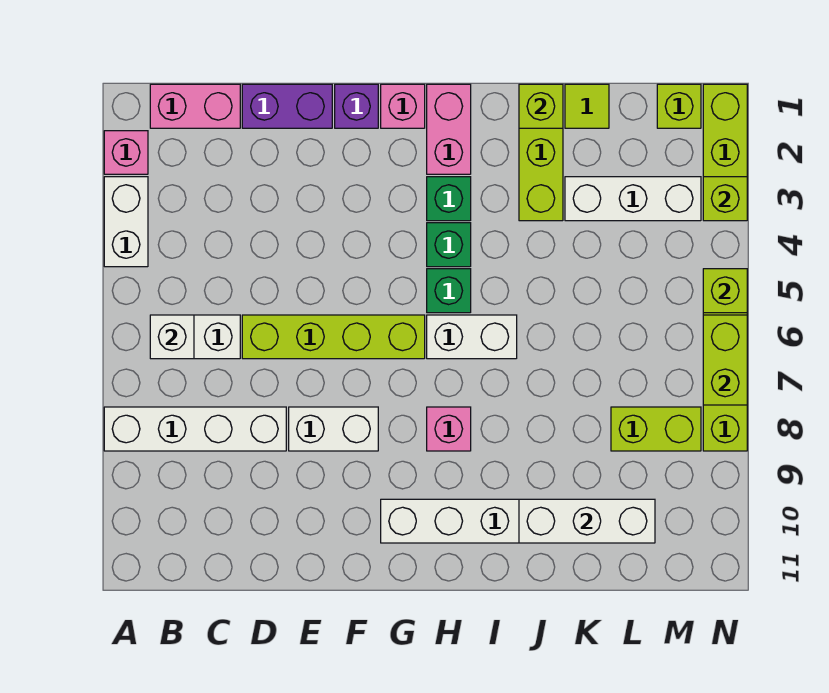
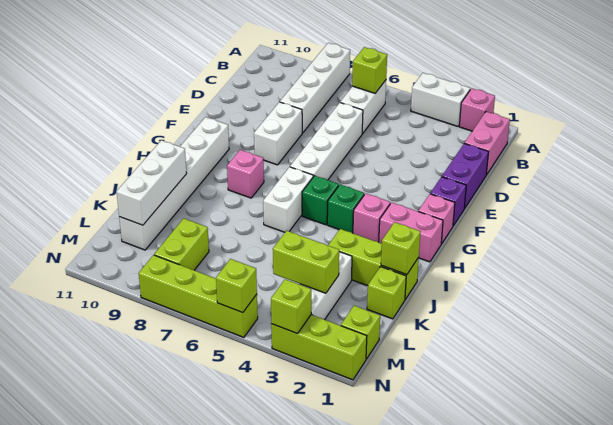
white 1x1 brick [150,315,194,359] -> lime 1x1 brick [352,47,387,93]
lime 1x4 brick [242,315,425,359] -> white 1x4 brick [290,103,363,180]
green 1x1 brick [427,177,471,221] -> pink 1x1 brick [353,194,390,242]
lime 1x1 tile [565,84,609,128] -> lime 1x1 brick [367,267,406,319]
lime 1x2 brick [703,315,747,405] -> lime 1x2 brick moved to [273,231,339,293]

